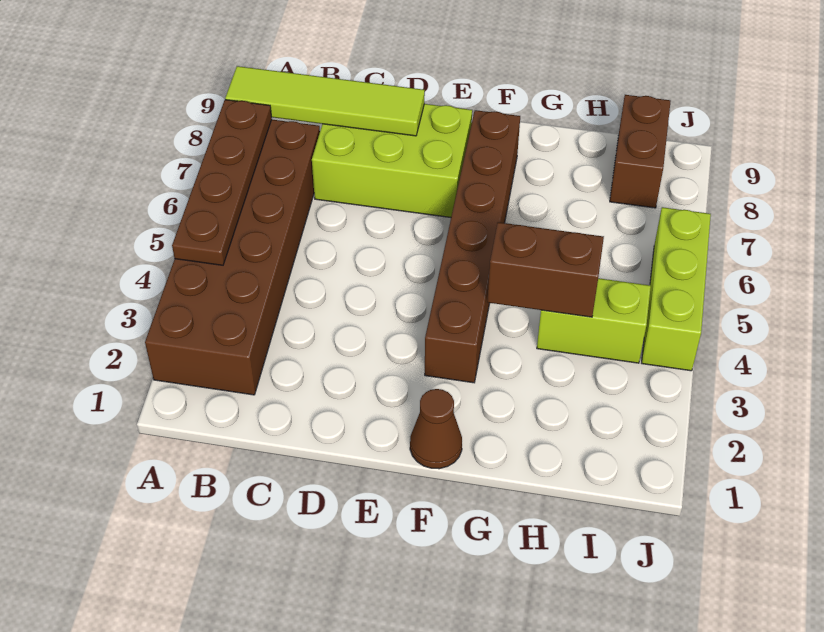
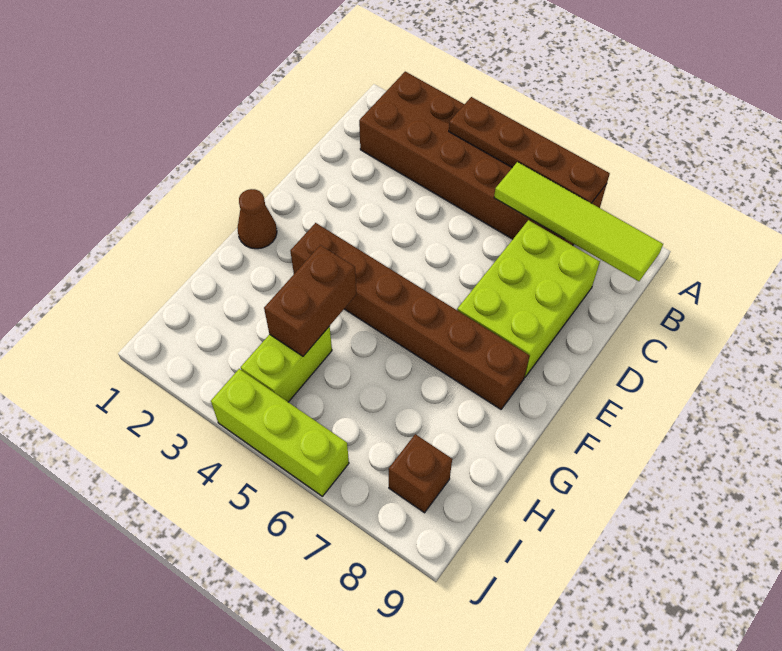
lime 1x4 tile [225,66,425,136] -> lime 1x4 tile turned to [494,162,663,281]
brown 1x2 brick [610,95,671,208] -> brown 1x1 brick [389,434,452,513]

